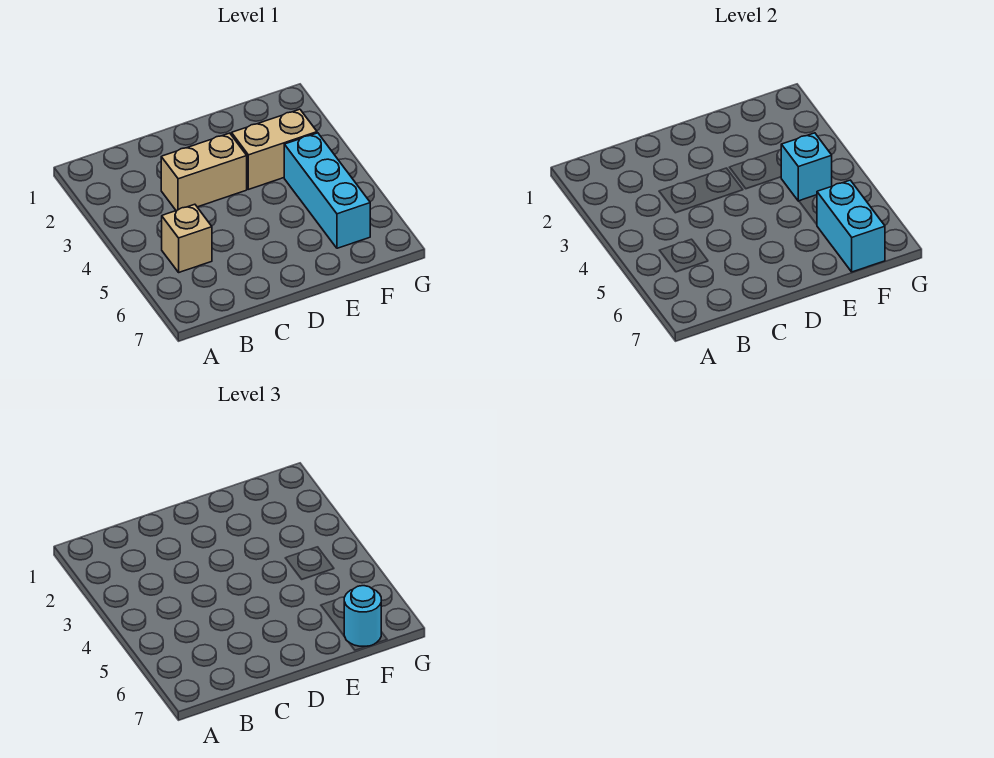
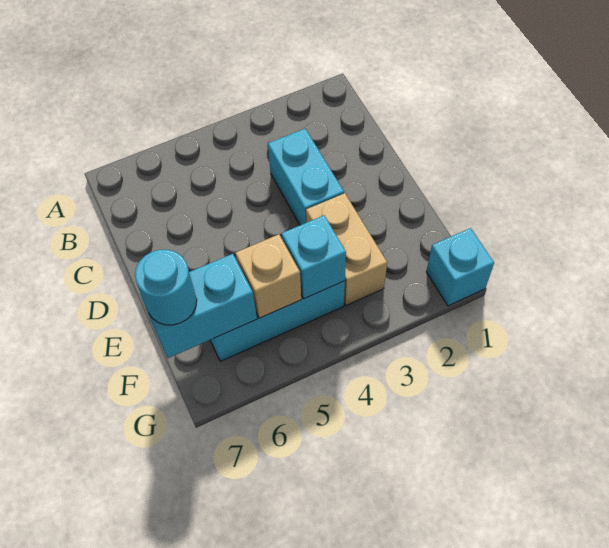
tan 1x1 brick [162,204,212,272] -> tan 1x1 brick moved to [235,234,301,318]
tan 1x2 brick [161,133,247,211] -> cyan 1x2 brick [268,129,344,225]
none -> cyan 1x1 brick [426,228,494,306]

